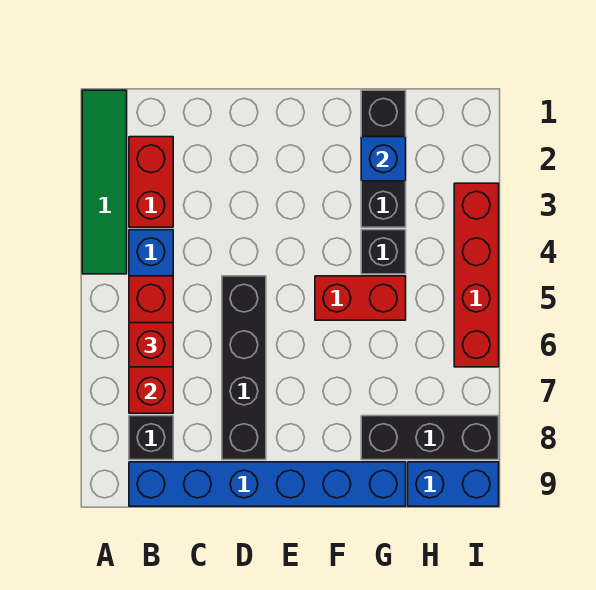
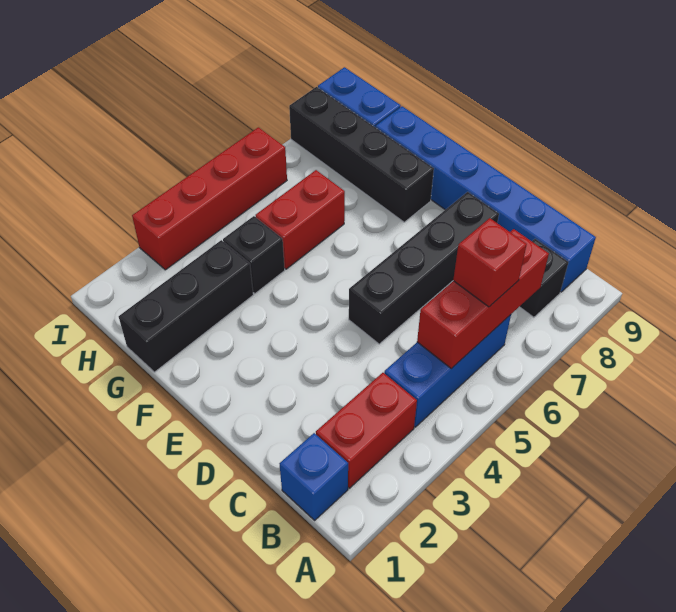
green 1x4 tile [82,90,127,274] -> none
red 1x2 brick [315,276,406,320] -> red 1x2 brick turned to [256,170,345,269]
blue 1x1 brick [361,137,406,181] -> blue 1x1 brick moved to [280,433,348,520]
black 1x3 brick [361,416,499,460] -> black 1x4 brick [289,87,434,222]

